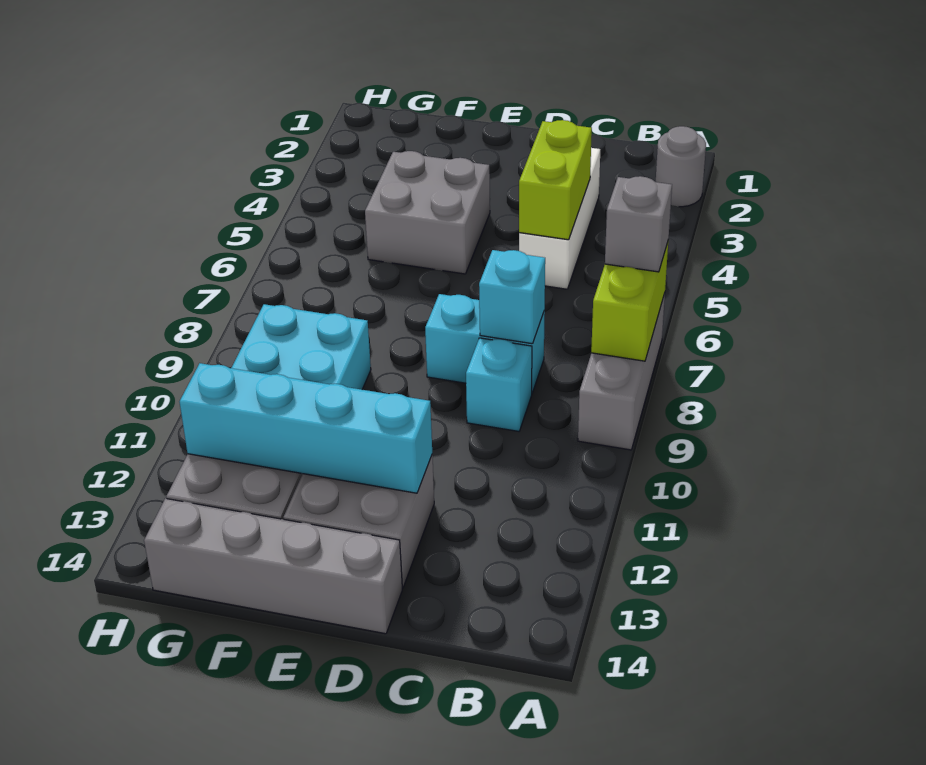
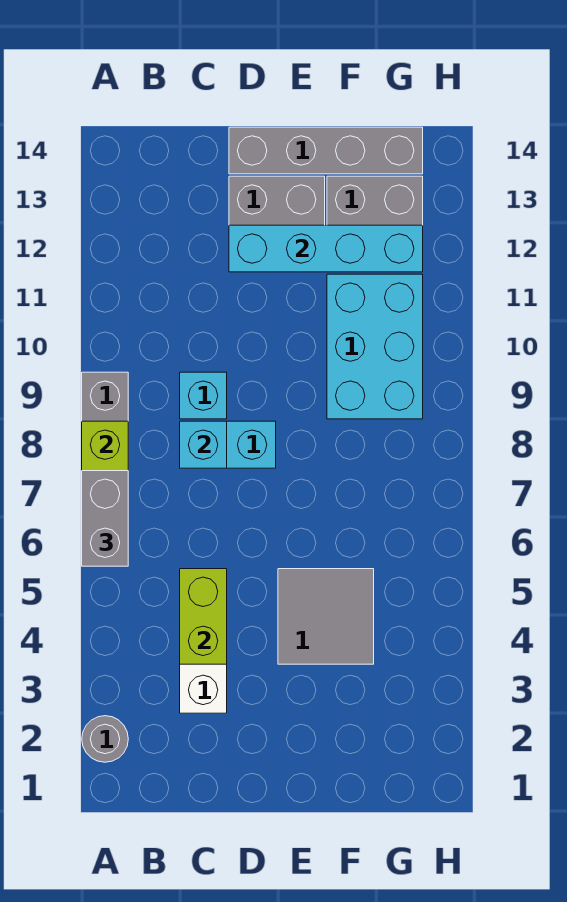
grey 1x1 brick [605,176,672,272] -> grey 1x2 brick [82,471,128,566]
grey 2x2 brick [365,151,490,274] -> grey 2x2 tile [278,569,374,664]

